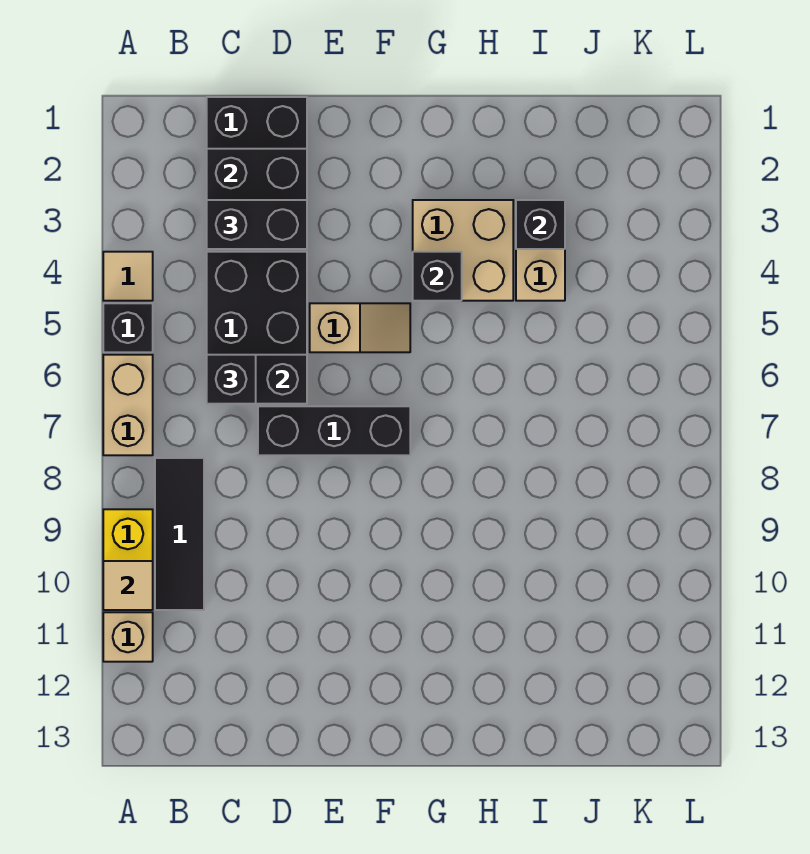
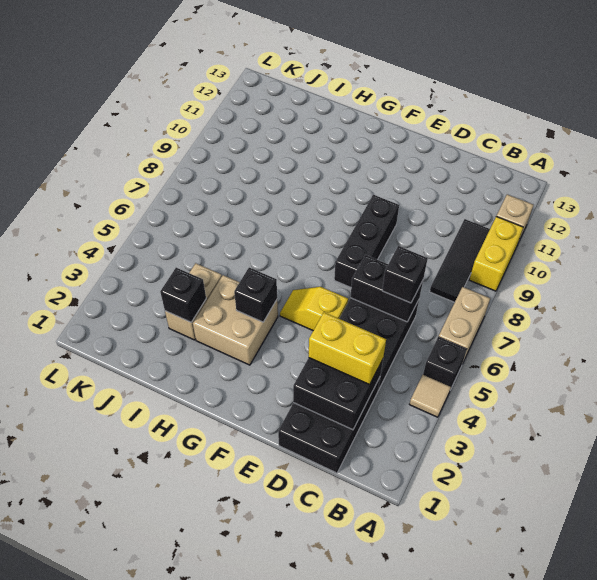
tan 1x1 tile [103,561,153,610] -> none
black 1x2 brick [207,200,307,249] -> yellow 1x2 brick [309,312,386,385]
black 1x3 brick [258,406,410,455] -> black 1x3 brick turned to [334,195,399,287]
tan 1x2 slope [310,303,410,352] -> yellow 1x2 slope [280,287,348,331]

